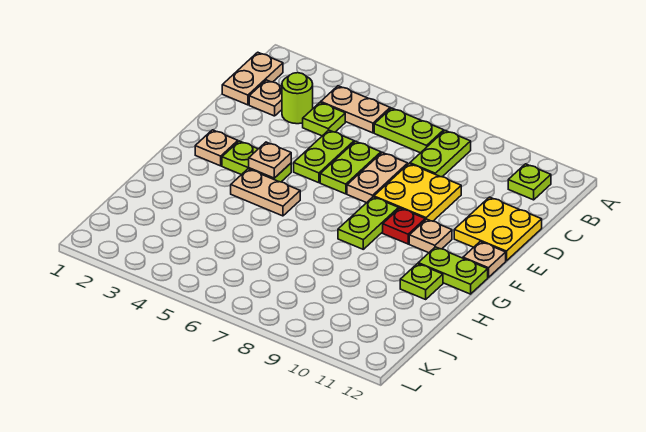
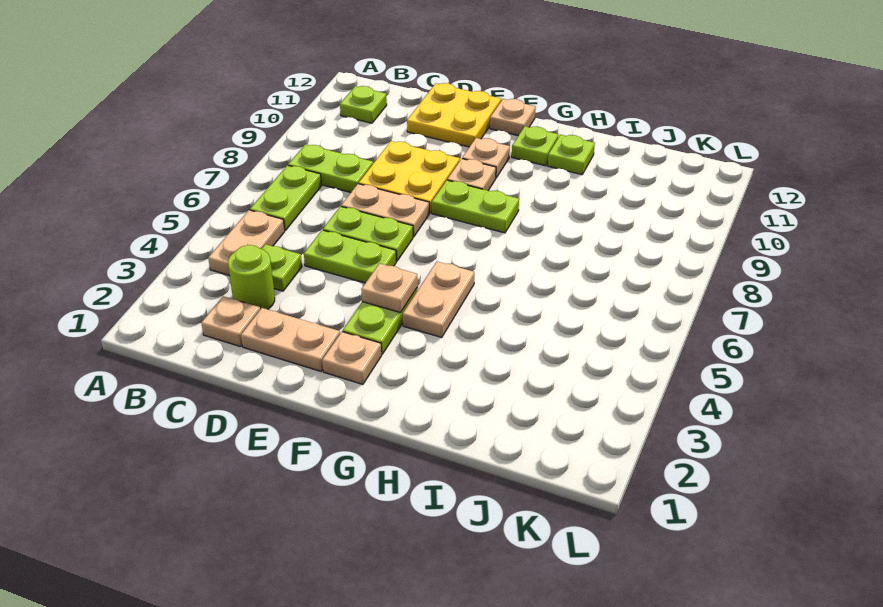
tan 1x2 plate [222,52,283,105] -> tan 1x2 plate moved to [241,308,340,371]
red 1x1 plate [383,208,425,244] -> tan 1x1 plate [447,159,496,190]
lime 1x2 plate [418,247,488,294] -> lime 1x1 plate [512,126,559,166]

